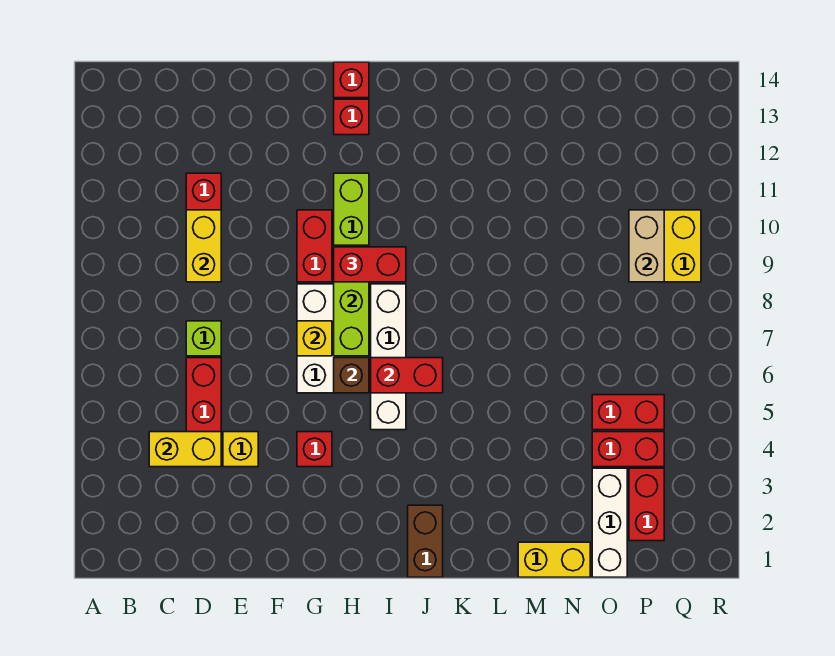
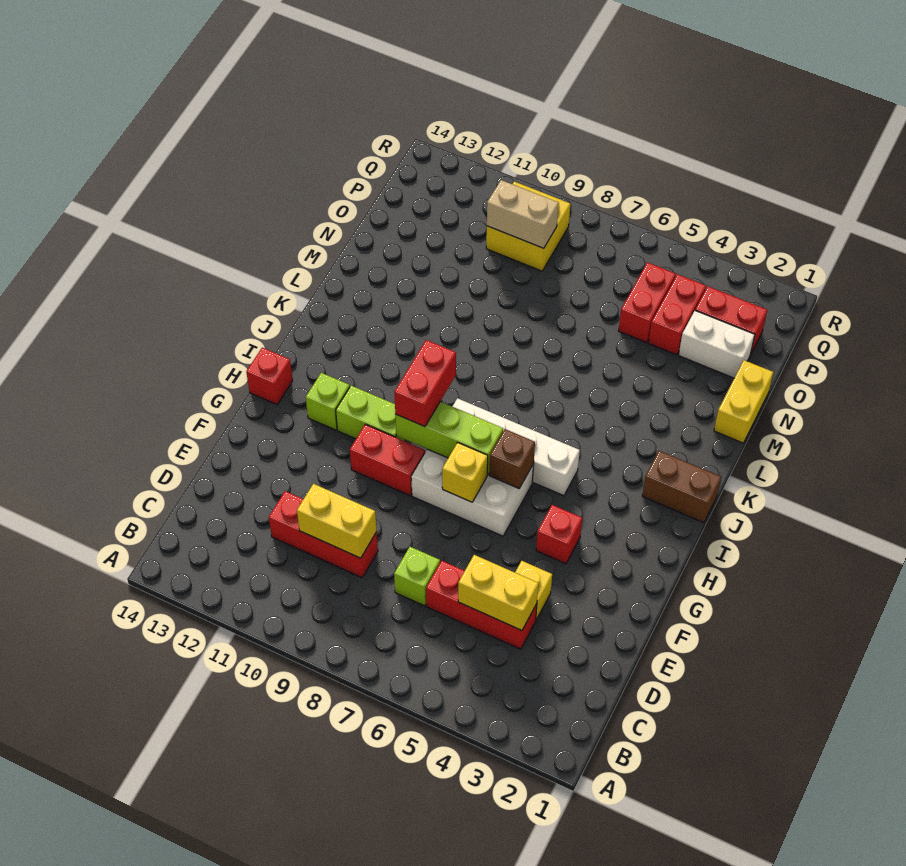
yellow 1x2 brick [149,432,221,467] -> yellow 1x2 brick turned to [458,555,539,630]
none -> lime 1x1 brick [306,373,350,430]
red 1x1 brick [334,99,369,135] -> none
red 1x2 brick [371,358,443,393] -> none
white 1x3 brick [592,468,627,577] -> white 1x2 brick [679,311,755,378]

